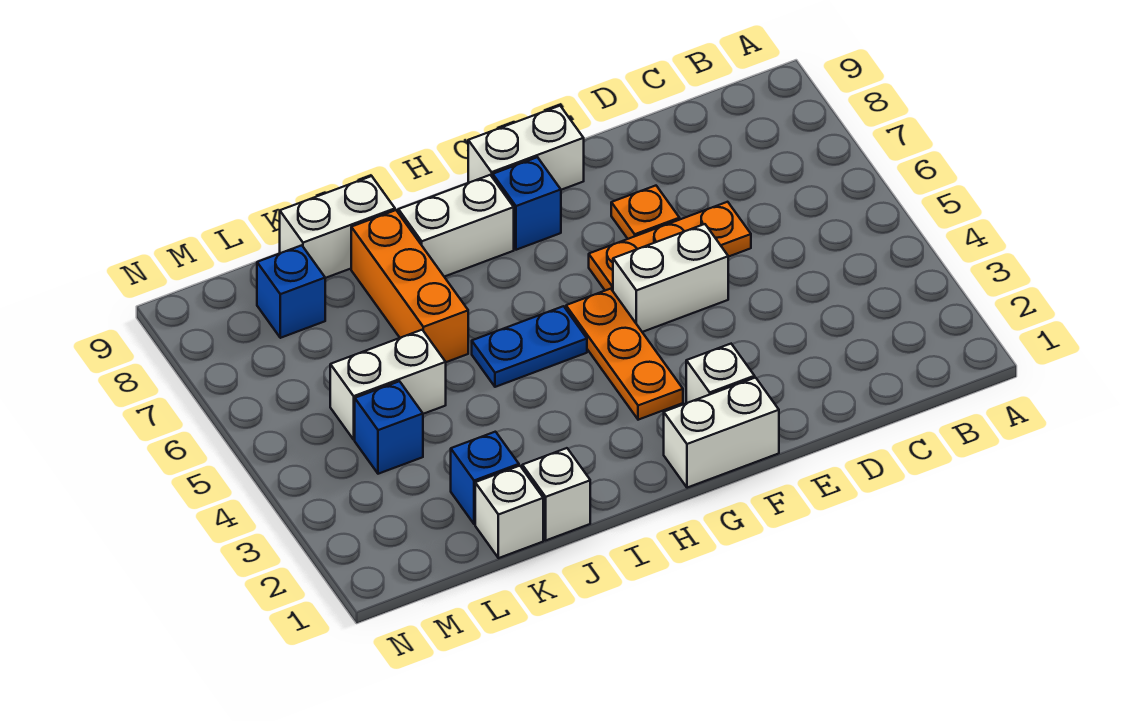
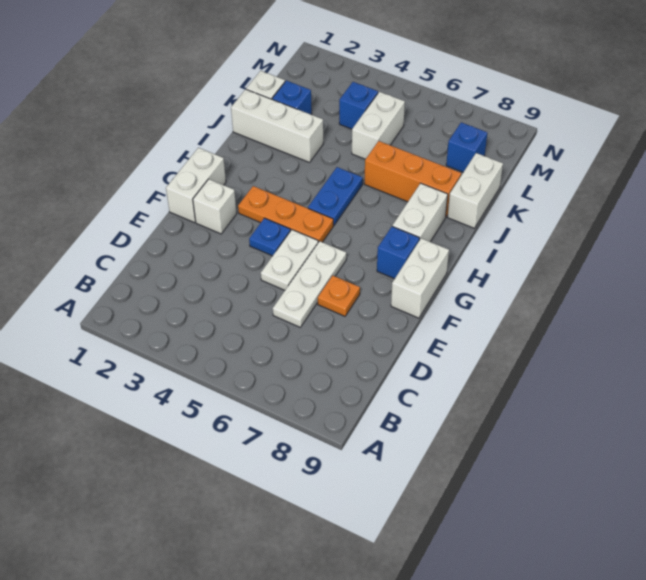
orange 1x3 plate [589,202,751,291] -> white 1x3 plate [273,241,346,327]
white 1x2 brick [613,224,728,332] -> white 1x2 plate [261,230,318,290]
none -> blue 1x1 plate [249,218,291,256]
white 1x1 brick [522,448,590,540] -> white 1x3 brick [231,89,323,162]

